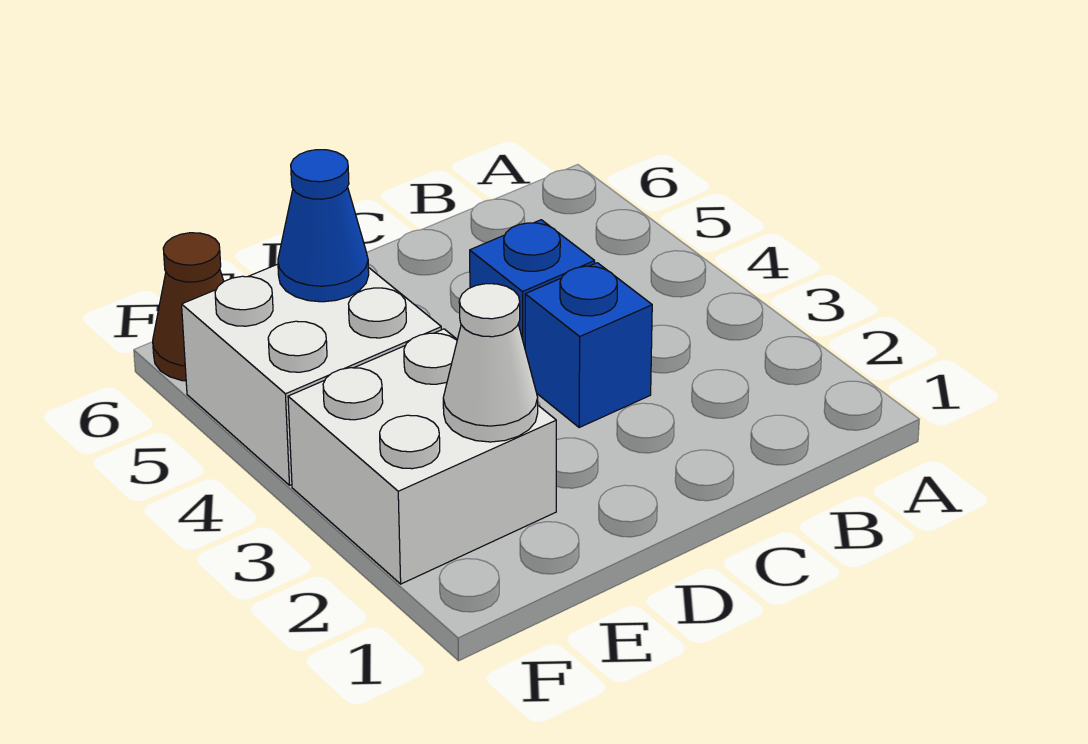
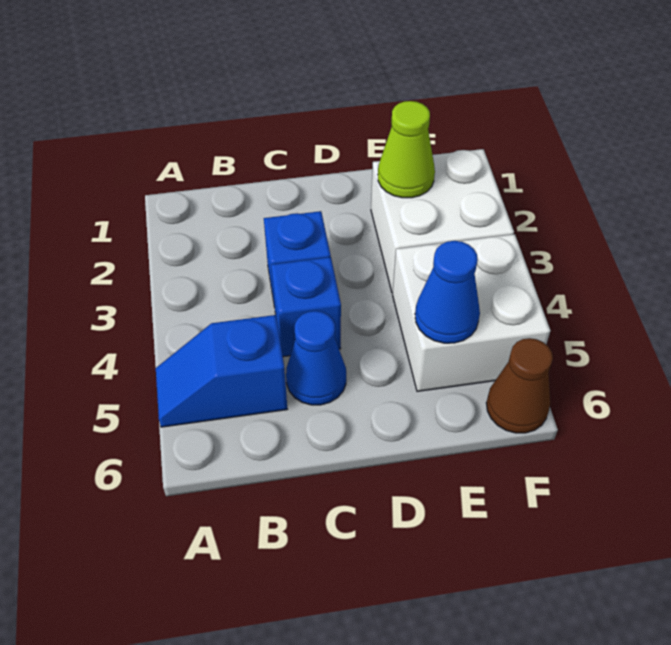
none -> blue 1x2 slope [156,315,287,427]
none -> blue 1x1 cone [286,311,346,405]
white 1x1 cone [443,284,538,442] -> lime 1x1 cone [378,101,435,198]

